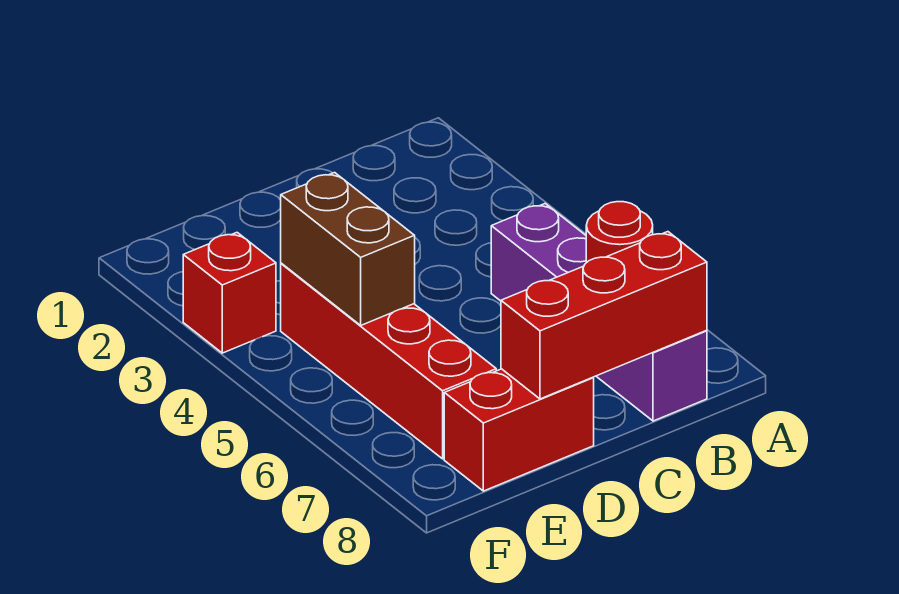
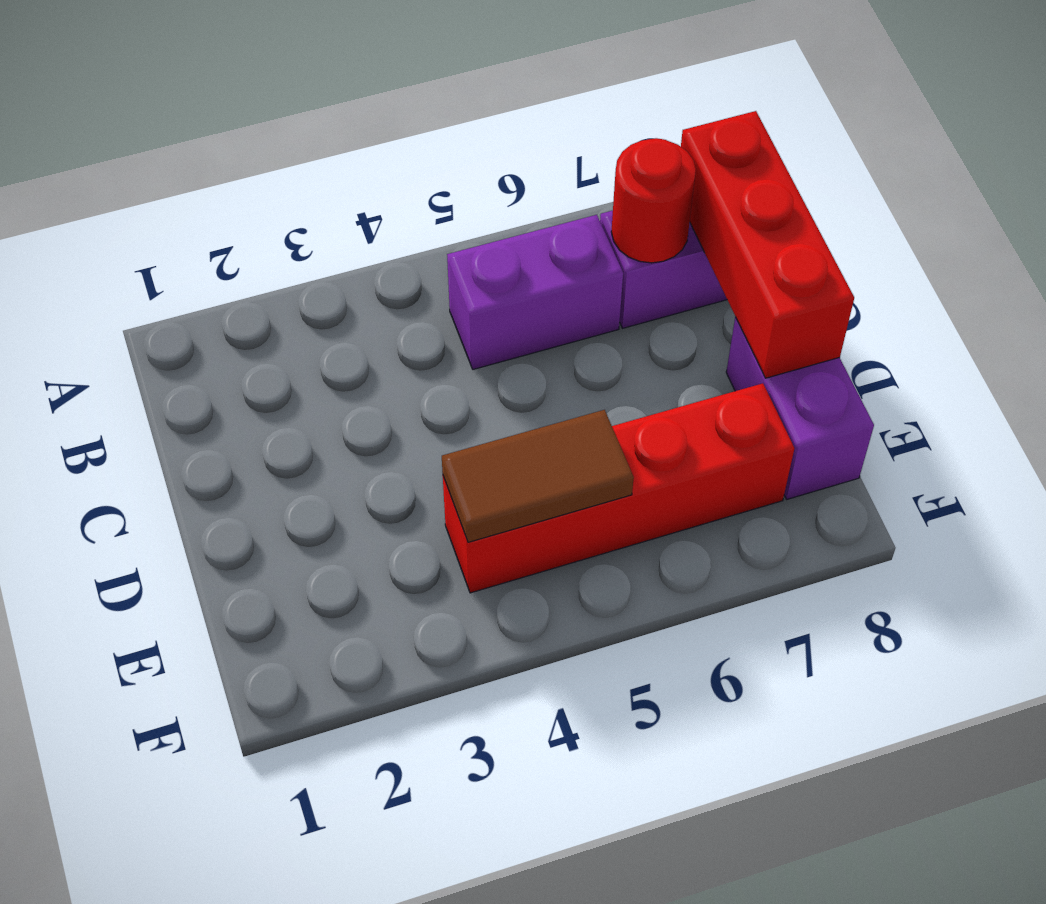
red 1x2 brick [444,369,594,491] -> purple 1x2 brick [726,317,874,499]
brown 1x2 brick [281,173,415,325] -> brown 1x2 tile [442,410,634,542]
red 1x1 brick [183,233,276,353] -> none

